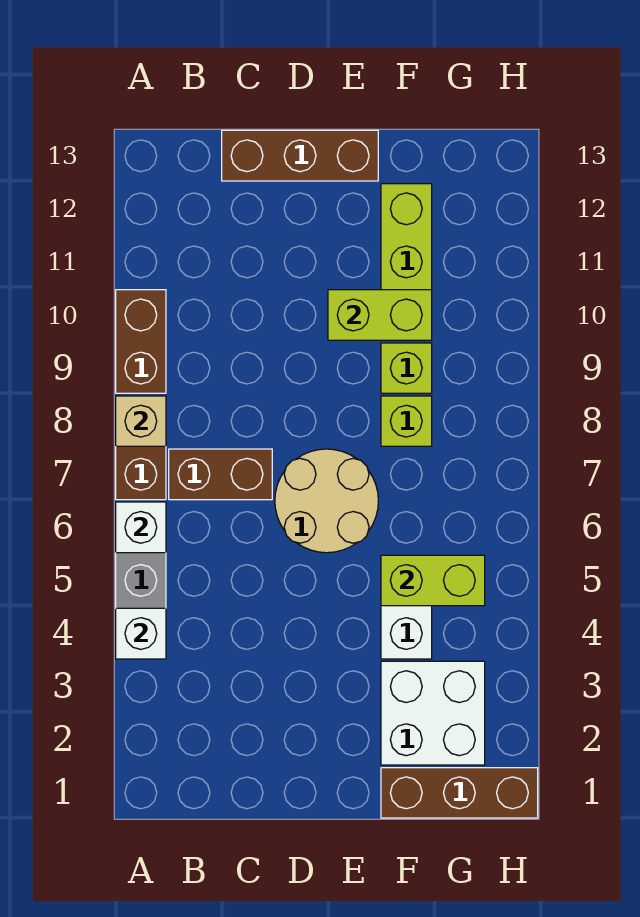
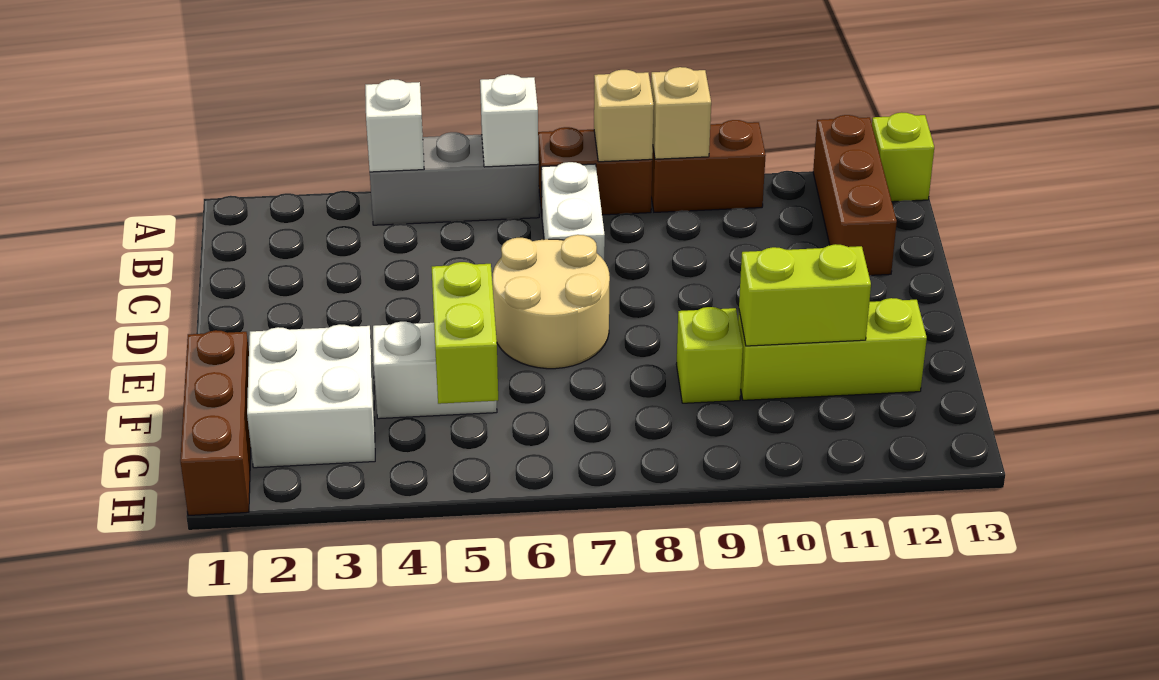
none -> tan 1x1 brick [651,67,711,159]
brown 1x2 brick [169,449,272,500] -> white 1x2 brick [541,162,605,260]
brown 1x3 brick [222,130,378,181] -> brown 1x3 brick moved to [813,115,897,275]
lime 1x2 brick [328,290,432,340] -> lime 1x2 brick turned to [739,244,871,346]
lime 1x1 brick [381,396,432,446] -> lime 1x1 brick moved to [872,112,934,202]

